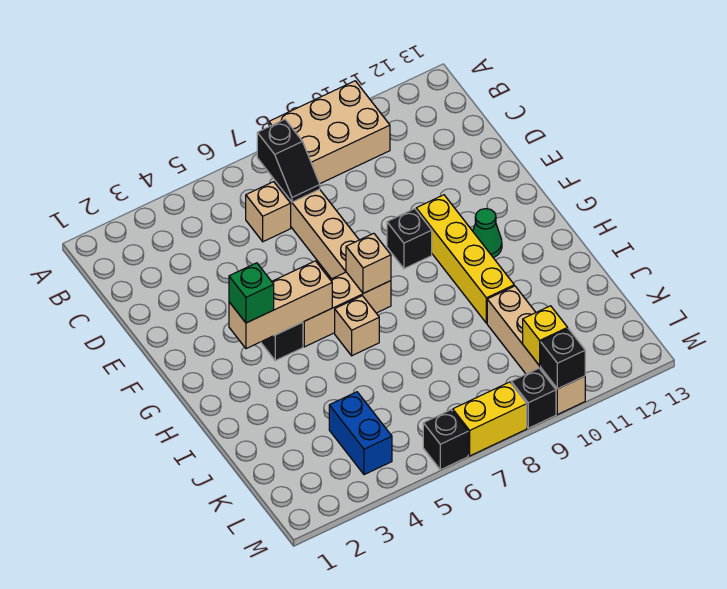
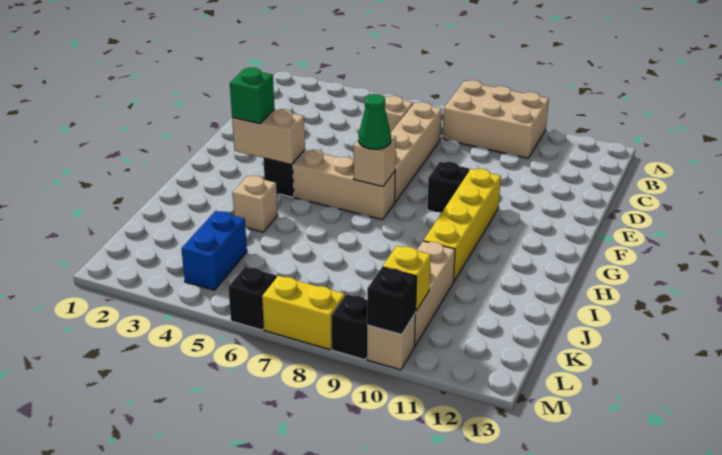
black 1x2 slope [257,119,320,202] -> none
tan 1x3 brick [229,261,332,349] -> tan 1x2 brick [232,109,305,165]
green 1x1 cone [473,209,502,258] -> green 1x1 cone moved to [359,94,391,149]
tan 1x1 brick [335,296,379,356] -> tan 1x1 brick moved to [233,176,278,232]

